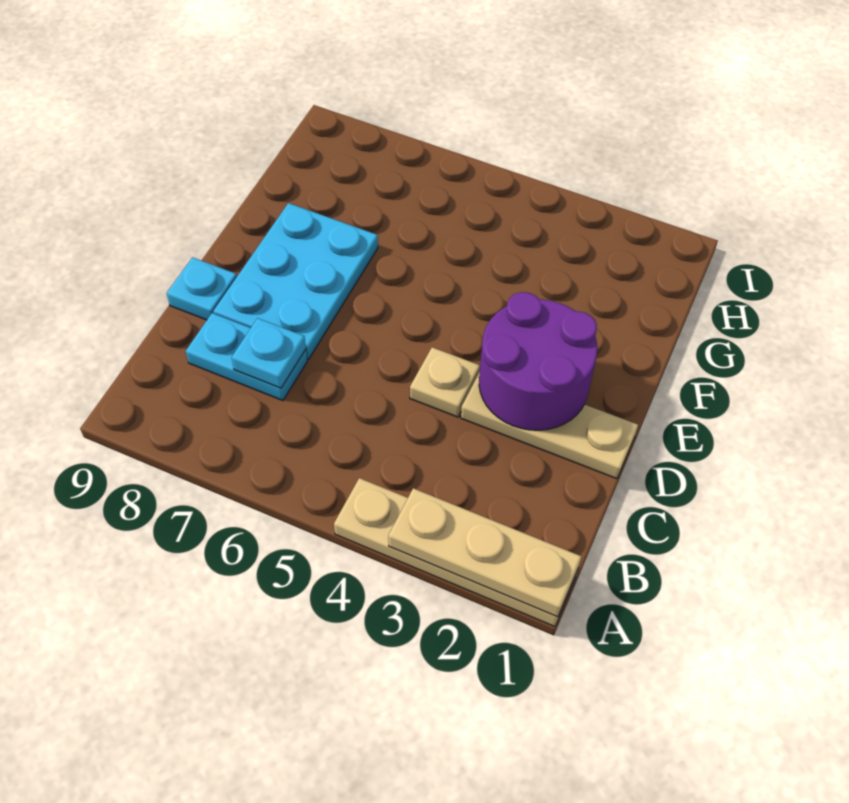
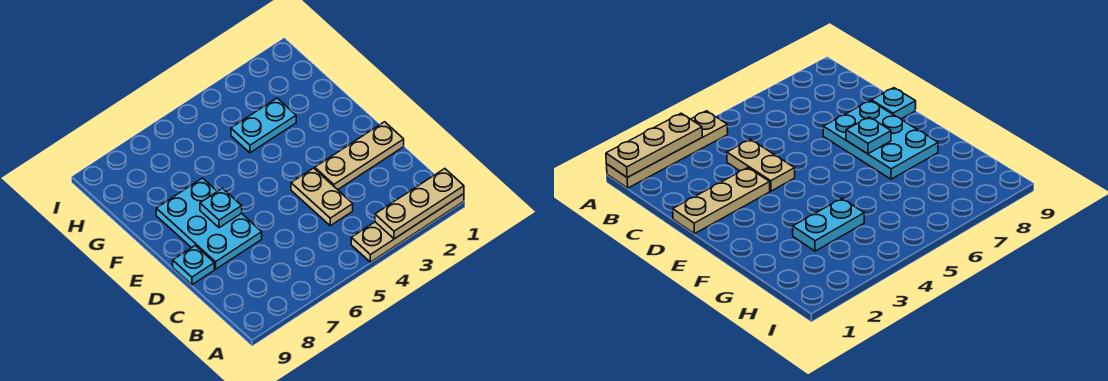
cyan 1x2 plate [186,313,307,401] -> cyan 1x2 plate moved to [231,98,296,153]
cyan 1x1 plate [231,318,306,388] -> cyan 1x1 plate moved to [200,188,242,228]
purple 2x2 round brick [479,292,597,430] -> none
tan 1x1 plate [410,347,480,417] -> tan 1x2 plate [291,168,353,226]

